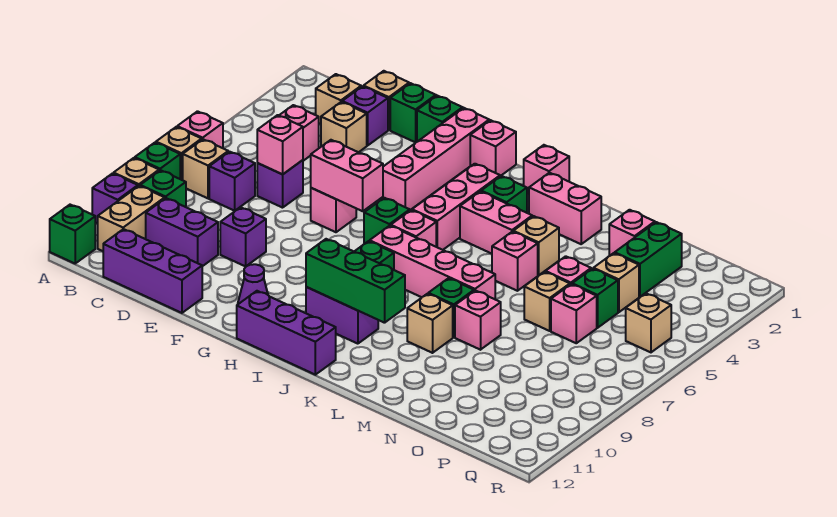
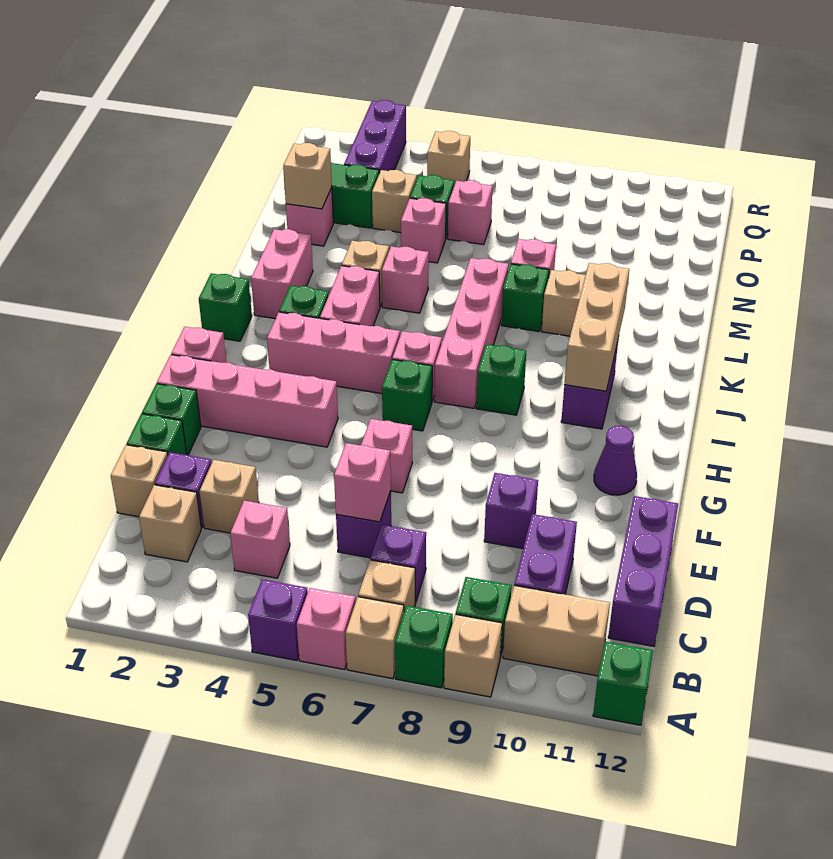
purple 1x1 brick [92,173,138,223] -> purple 1x1 brick moved to [248,579,308,660]
pink 1x2 brick [311,140,383,211] -> none
purple 1x3 brick [237,291,336,375] -> purple 1x3 brick moved to [344,100,406,173]
green 1x3 brick [306,239,405,323] -> tan 1x3 brick [564,263,629,391]
pink 1x1 brick [524,145,569,195] -> green 1x1 brick [199,273,252,341]
tan 1x1 brick [524,272,570,331] -> tan 1x1 brick moved to [283,143,332,209]

